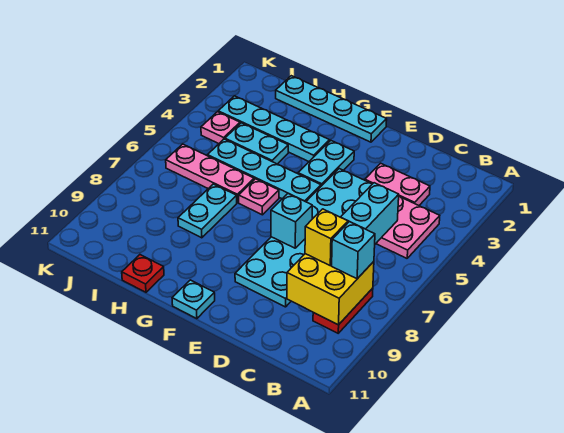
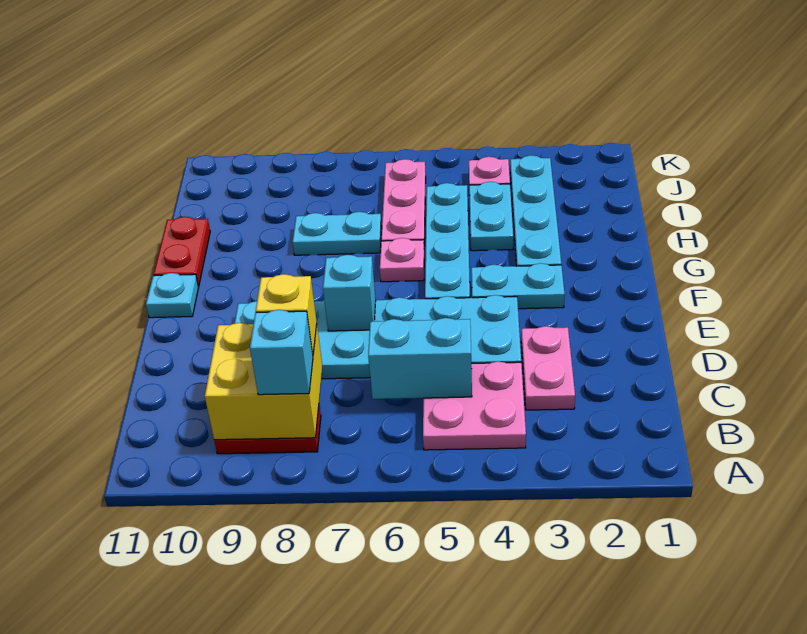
cyan 1x4 plate [276,76,387,142] -> none
red 1x1 plate [122,255,164,292] -> red 1x2 plate [153,217,210,286]

